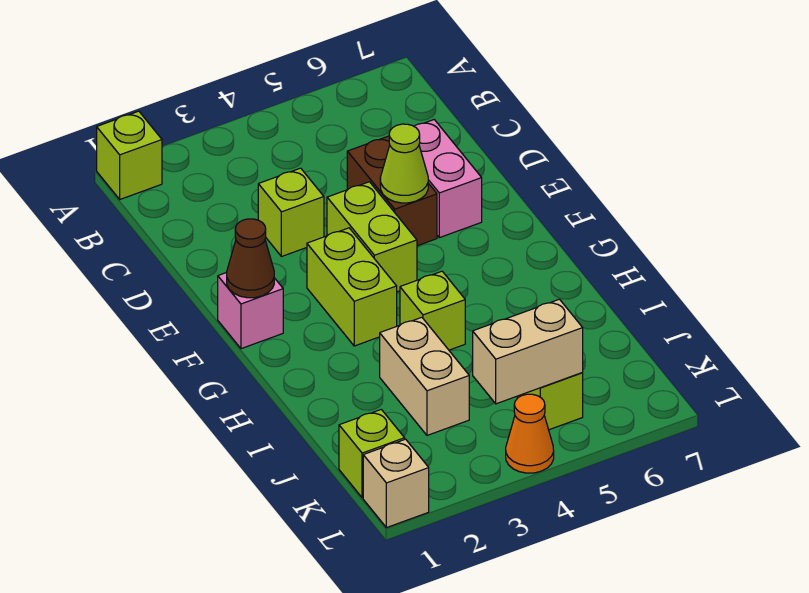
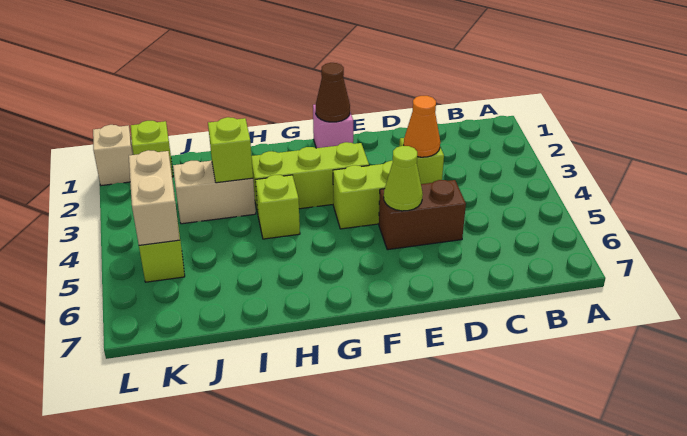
lime 1x1 brick [97,111,162,199] -> lime 1x1 brick moved to [208,117,253,183]
pink 1x2 brick [414,120,482,238] -> none
lime 1x2 brick [307,228,397,346] -> lime 1x3 brick [252,142,369,213]
orange 1x1 cone [506,394,554,473] -> orange 1x1 cone moved to [404,96,440,157]

